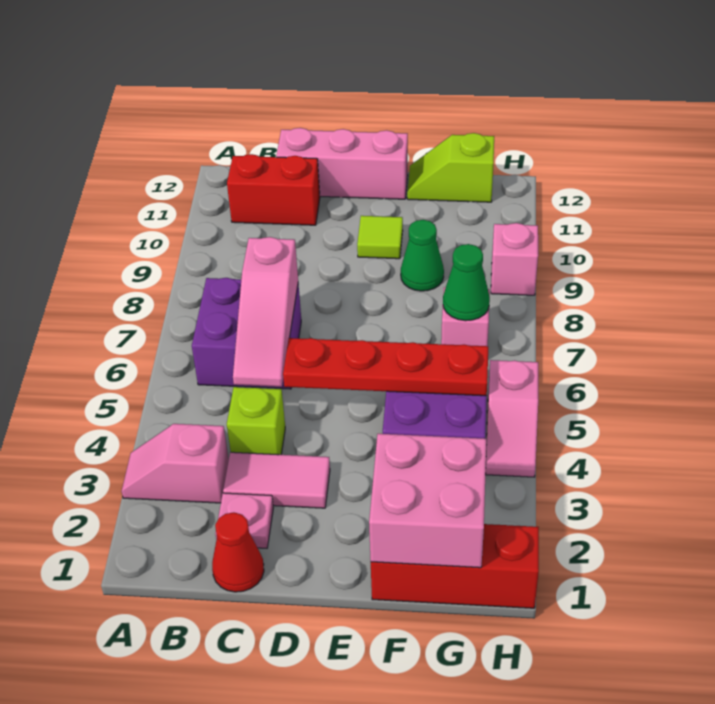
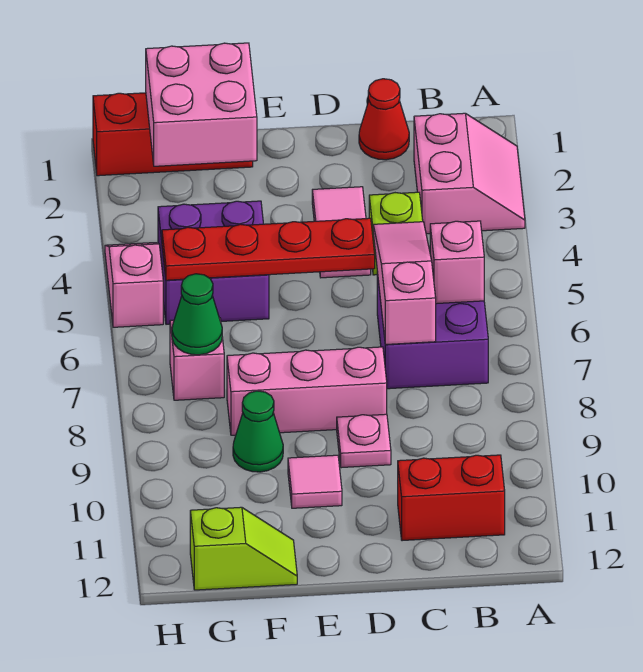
pink 1x2 slope [121,424,229,503] -> pink 2x2 slope [414,113,525,234]
pink 1x1 plate [215,493,273,548] -> pink 1x1 plate moved to [337,414,391,468]
pink 1x2 tile [223,452,330,508] -> pink 1x2 tile turned to [312,187,371,278]
pink 1x3 brick [276,128,408,199] -> pink 1x3 brick moved to [227,347,387,435]
lime 1x1 tile [357,216,403,259] -> pink 1x1 tile [288,455,342,508]
pink 1x1 brick [491,223,538,295] -> pink 1x1 brick moved to [430,221,484,304]

